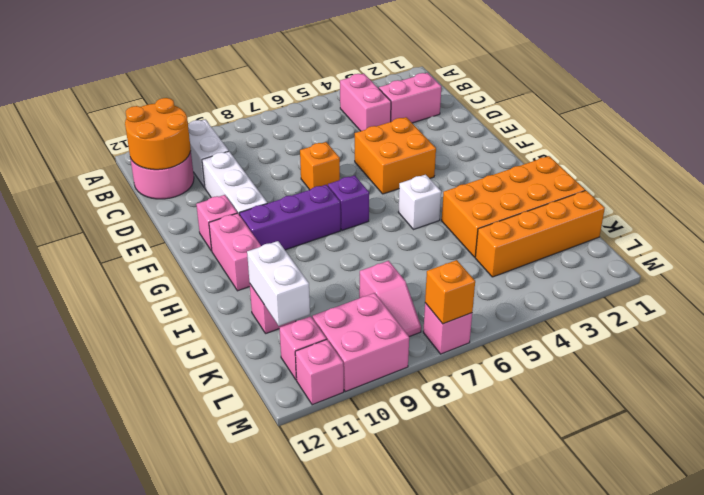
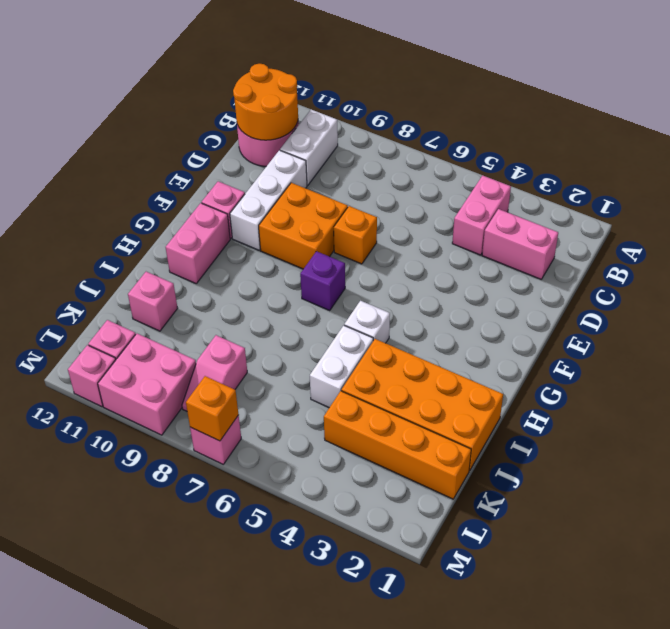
orange 2x2 brick [355,117,436,194] -> orange 2x2 brick moved to [259,183,348,269]
purple 1x3 brick [240,185,341,250] -> none
white 1x2 brick [247,241,310,326] -> white 1x2 brick moved to [310,325,373,408]

